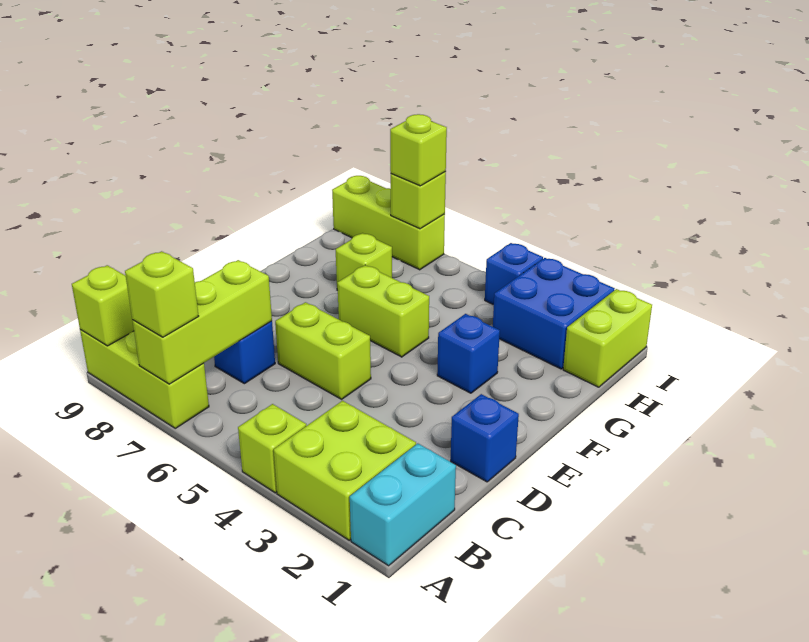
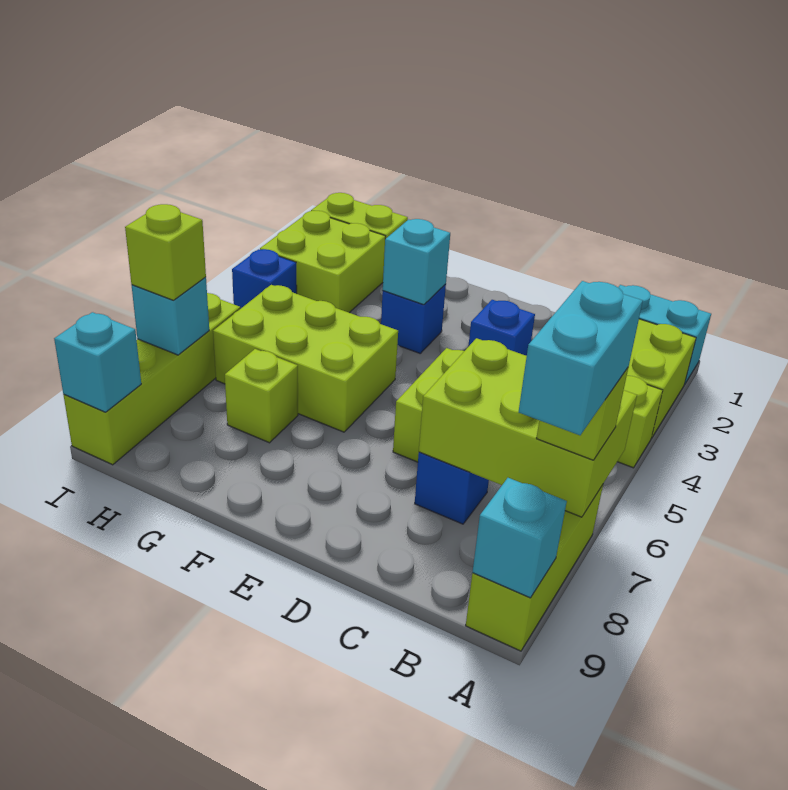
lime 1x3 brick [132,260,272,384] -> lime 2x3 brick [419,338,637,517]
none -> cyan 1x2 brick [519,281,643,435]
lime 1x1 brick [72,265,134,346] -> cyan 1x1 brick [472,478,567,598]
blue 1x1 brick [451,394,519,482] -> blue 1x1 brick moved to [468,300,535,356]
none -> cyan 1x1 brick [383,219,450,305]
lime 1x2 brick [337,265,429,357] -> lime 2x3 brick [213,285,398,432]
blue 2x2 brick [493,258,615,369] -> lime 2x2 brick [260,211,386,313]
lime 1x3 brick [332,176,445,270] -> lime 1x4 brick [64,293,240,465]
lime 1x1 brick [391,172,446,229] -> cyan 1x1 brick [132,277,209,355]
none -> cyan 1x1 brick [54,312,141,412]

